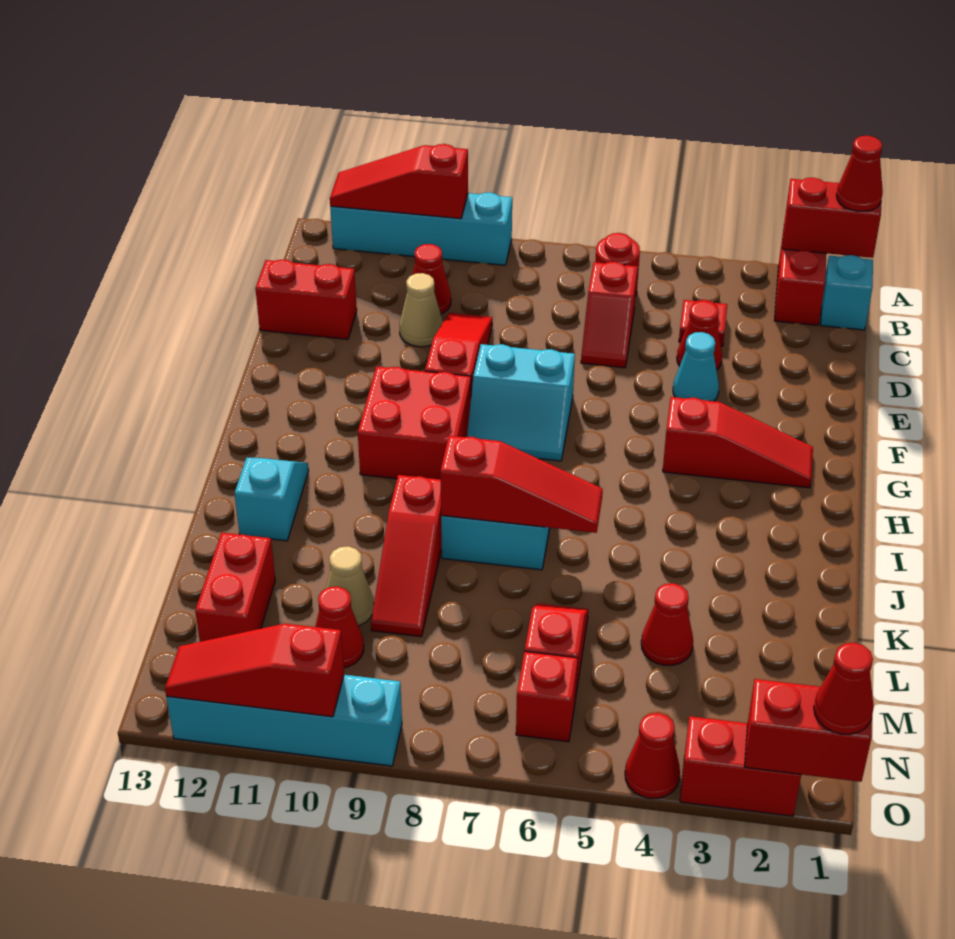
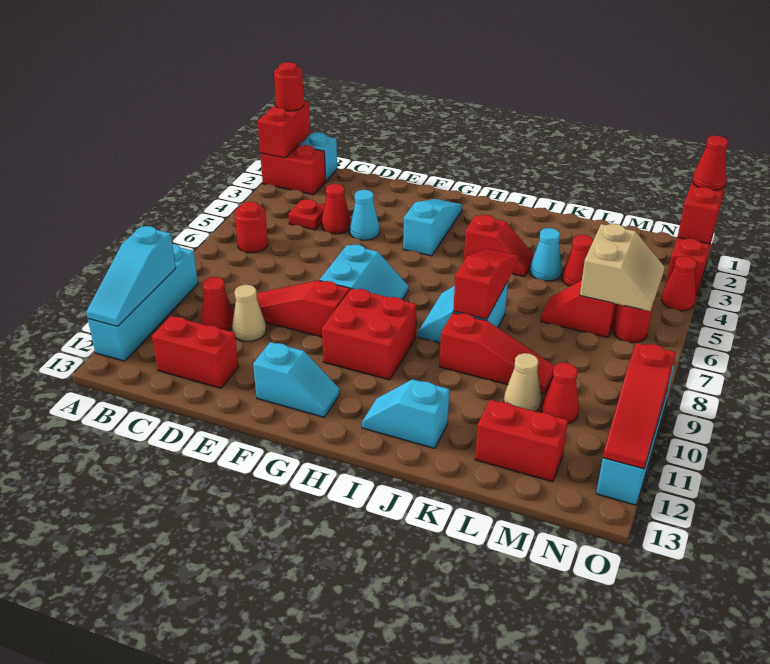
red 1x1 cone [836,136,883,211] -> red 1x1 round brick [274,62,304,111]
red 1x3 slope [330,144,468,219] -> cyan 1x3 slope [86,226,176,326]
red 1x2 slope [581,262,637,368] -> red 1x2 slope moved to [464,215,534,277]
red 1x2 brick [255,260,357,339] -> red 1x2 brick turned to [152,316,239,388]
none -> cyan 1x2 slope [253,342,340,417]
red 1x3 slope [663,397,813,488] -> cyan 1x3 slope [403,199,462,256]
none -> cyan 1x1 cone [530,228,562,281]
none -> tan 2x2 slope [580,224,665,311]
red 1x1 brick [516,652,578,742] -> red 1x1 round brick [613,304,653,343]

